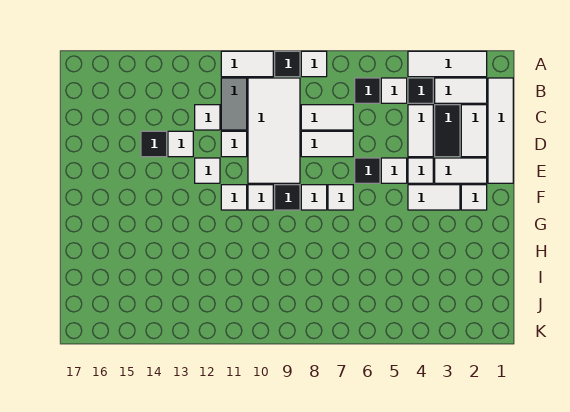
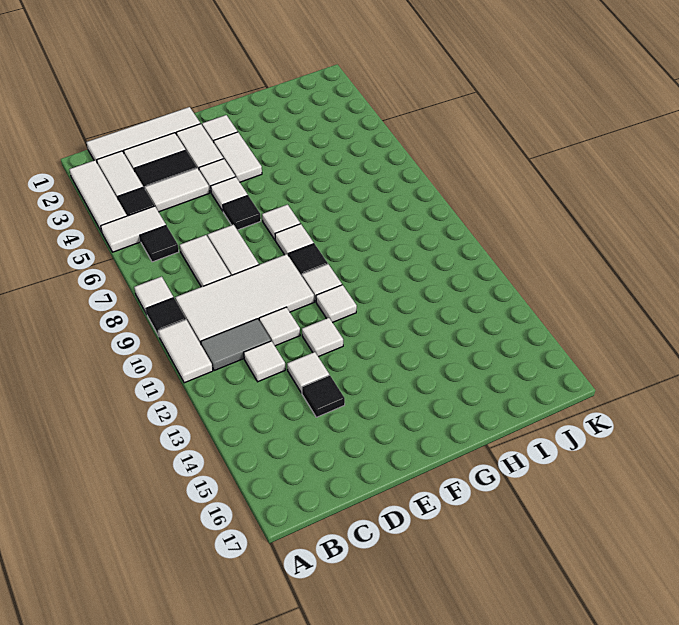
white 1x1 tile [381,78,407,103] -> white 1x2 tile [101,206,166,252]

